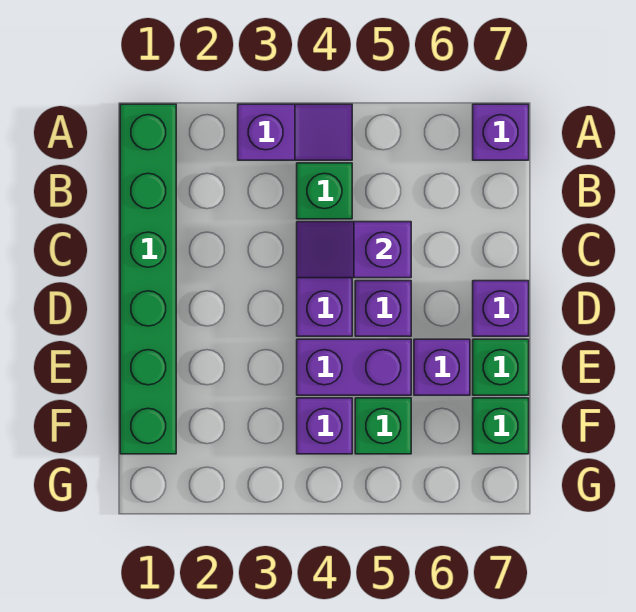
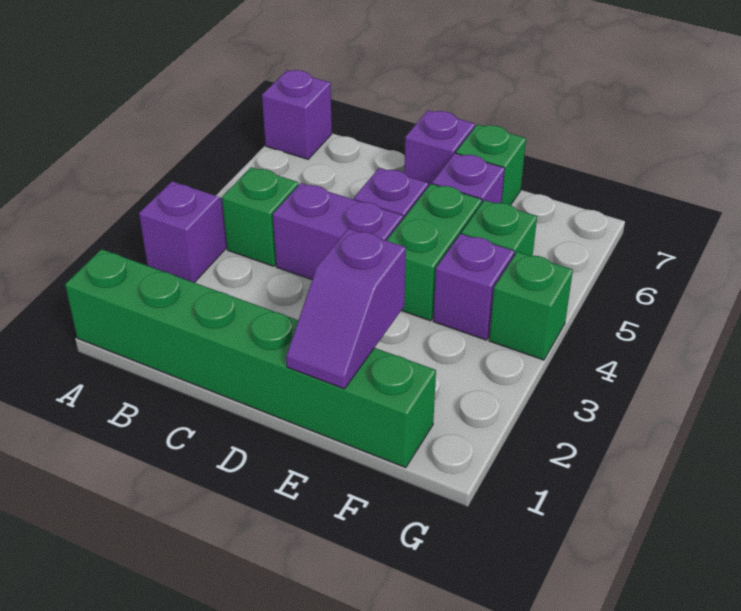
purple 1x2 slope [297,222,411,278] -> purple 1x2 slope moved to [286,228,406,389]
purple 1x2 brick [297,339,411,395] -> green 1x2 brick [386,184,482,321]
green 1x1 brick [473,398,529,454] -> green 1x1 brick moved to [489,252,573,360]

